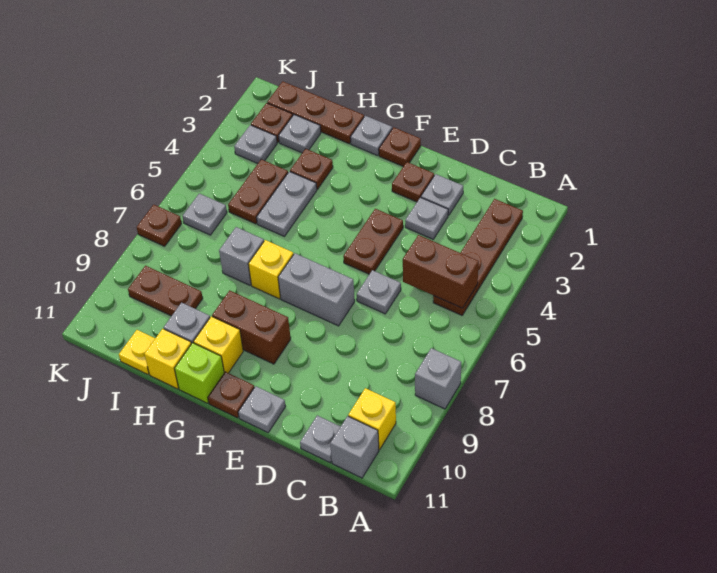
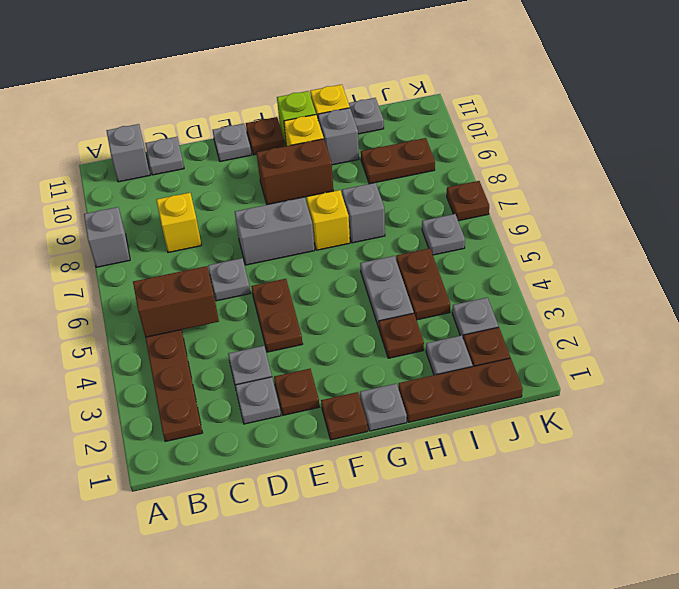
yellow 1x1 brick [348,388,396,450] -> yellow 1x1 brick moved to [157,193,201,253]
yellow 1x1 plate [119,330,155,374] -> grey 1x1 plate [349,98,384,134]

